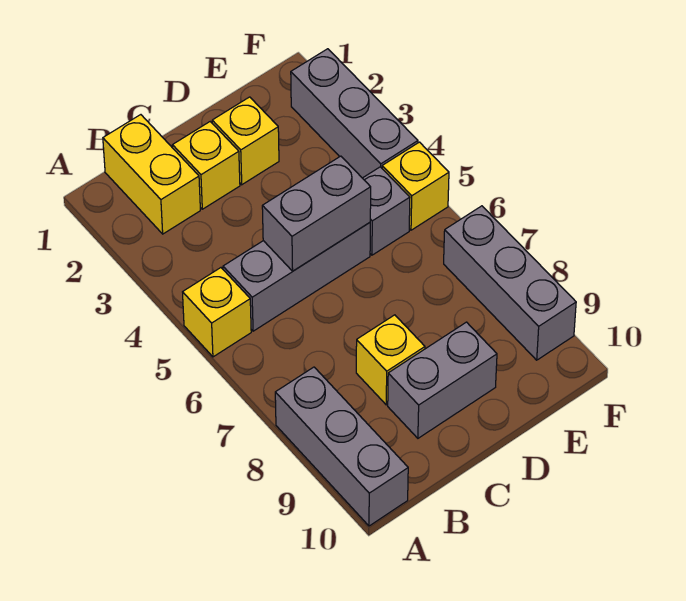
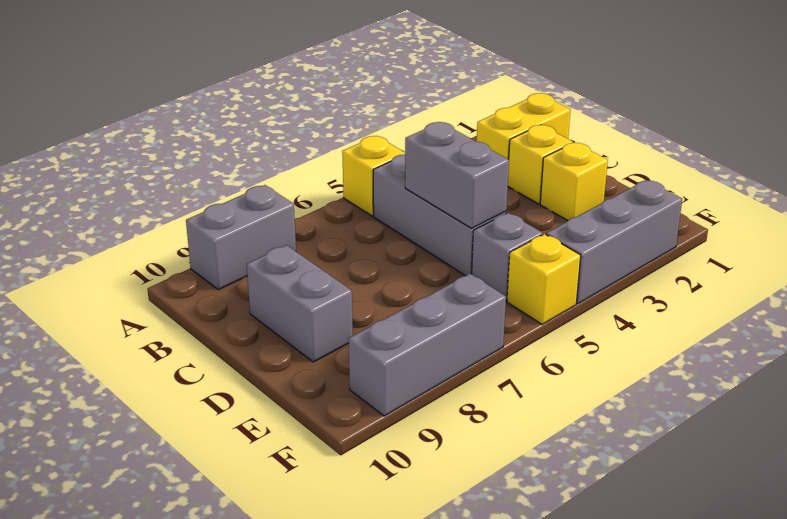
grey 1x3 brick [275,367,408,526] -> grey 1x2 brick [186,185,296,290]
yellow 1x1 brick [356,315,425,405] -> none

